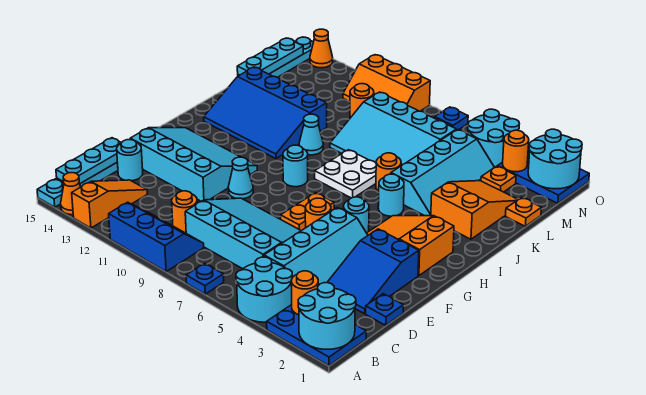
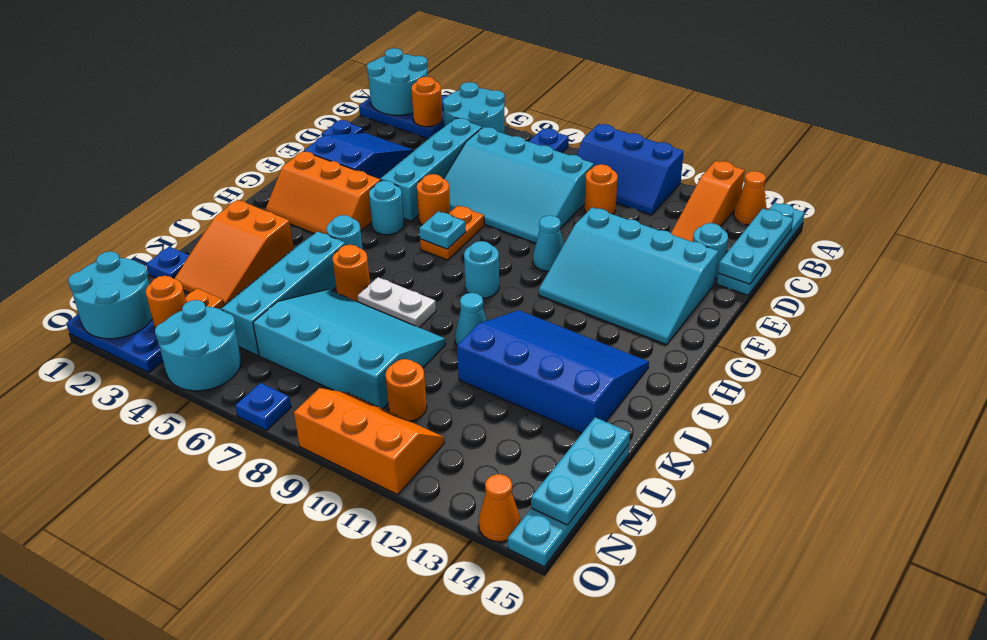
orange 2x3 slope [367,215,454,276] -> orange 2x3 slope turned to [266,151,381,234]
none -> cyan 1x1 plate [419,211,466,249]
white 2x2 plate [315,150,376,198] -> white 1x2 plate [357,277,436,327]
orange 1x1 plate [506,197,542,226] -> blue 1x1 plate [146,247,189,278]

